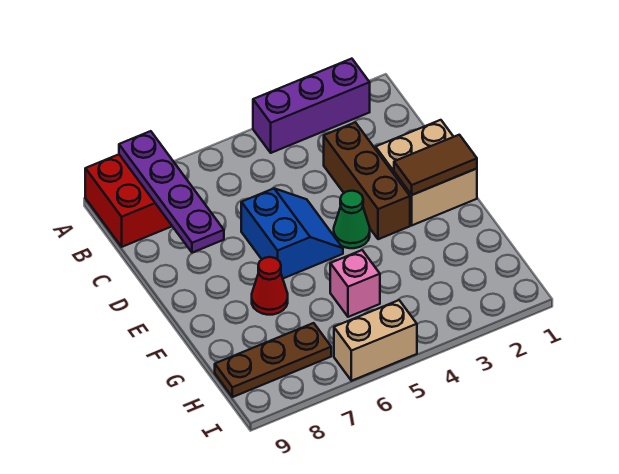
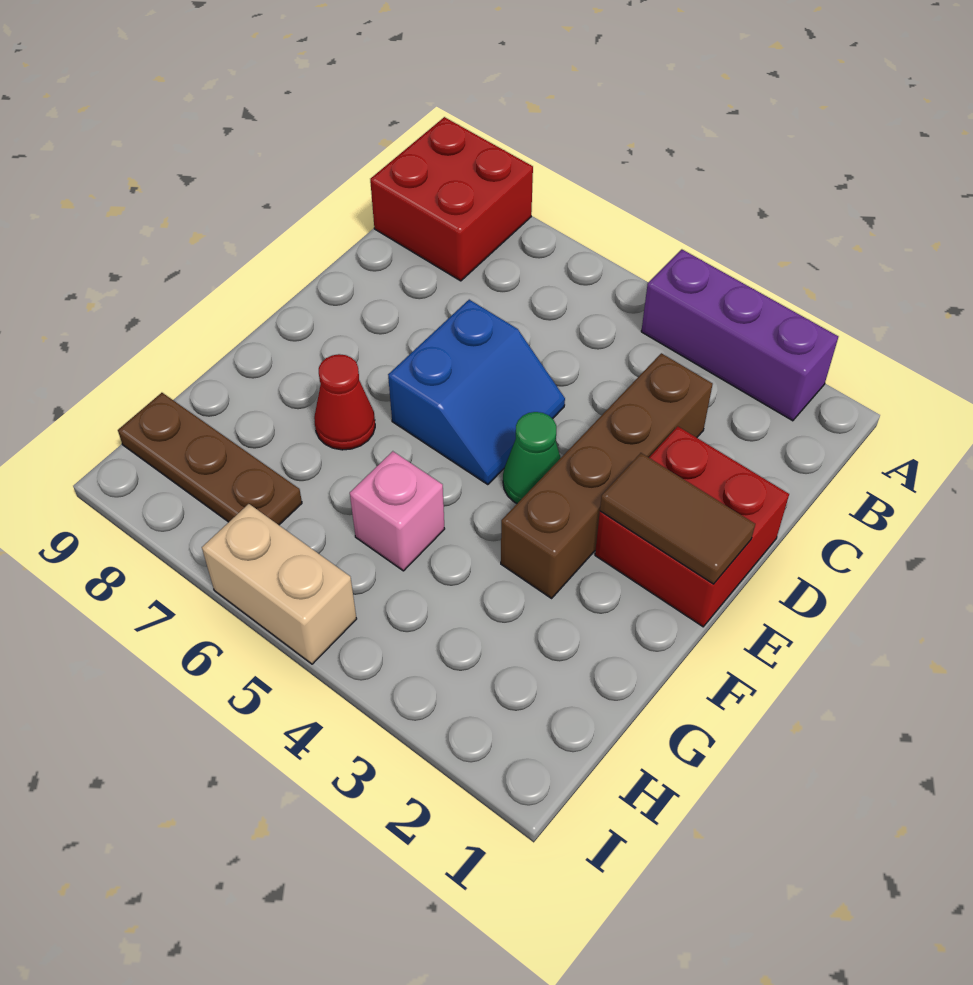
purple 1x4 plate [119,131,224,253] -> none
brown 1x3 brick [324,122,410,239] -> brown 1x4 brick [501,353,713,598]
tan 2x2 brick [376,120,477,225] -> red 2x2 brick [595,426,789,627]

